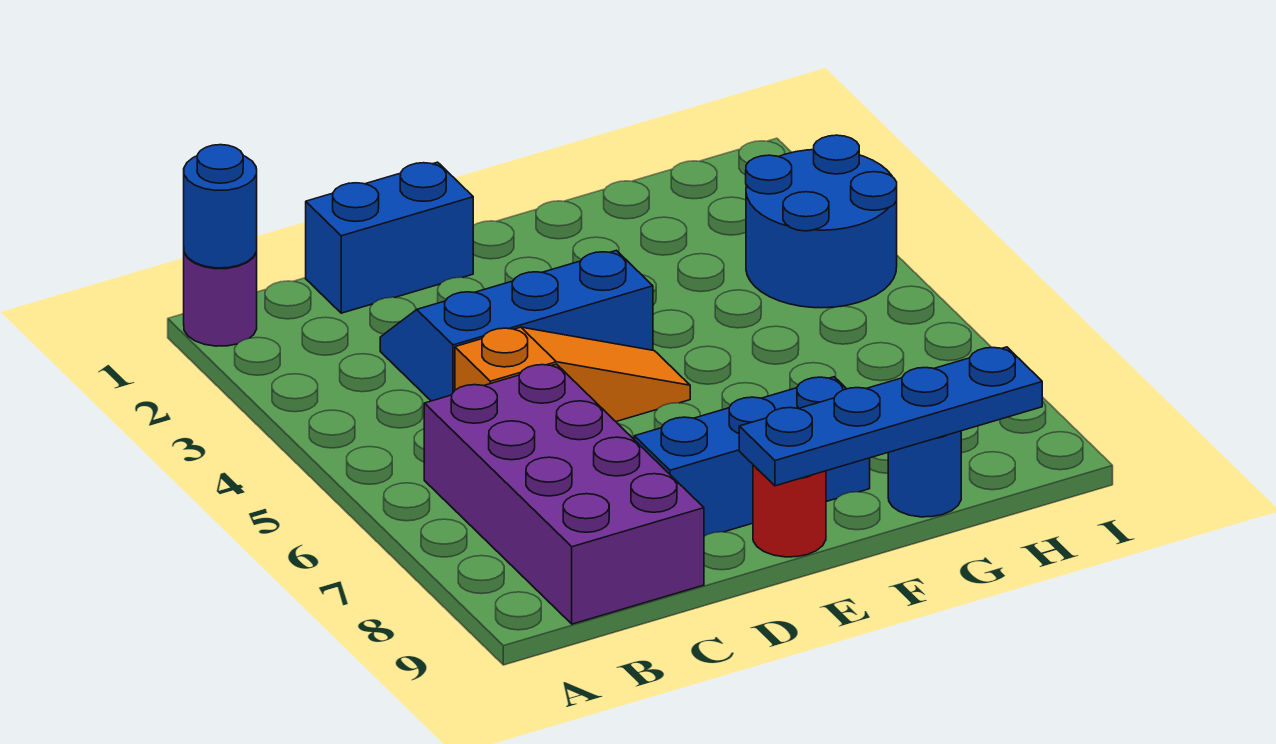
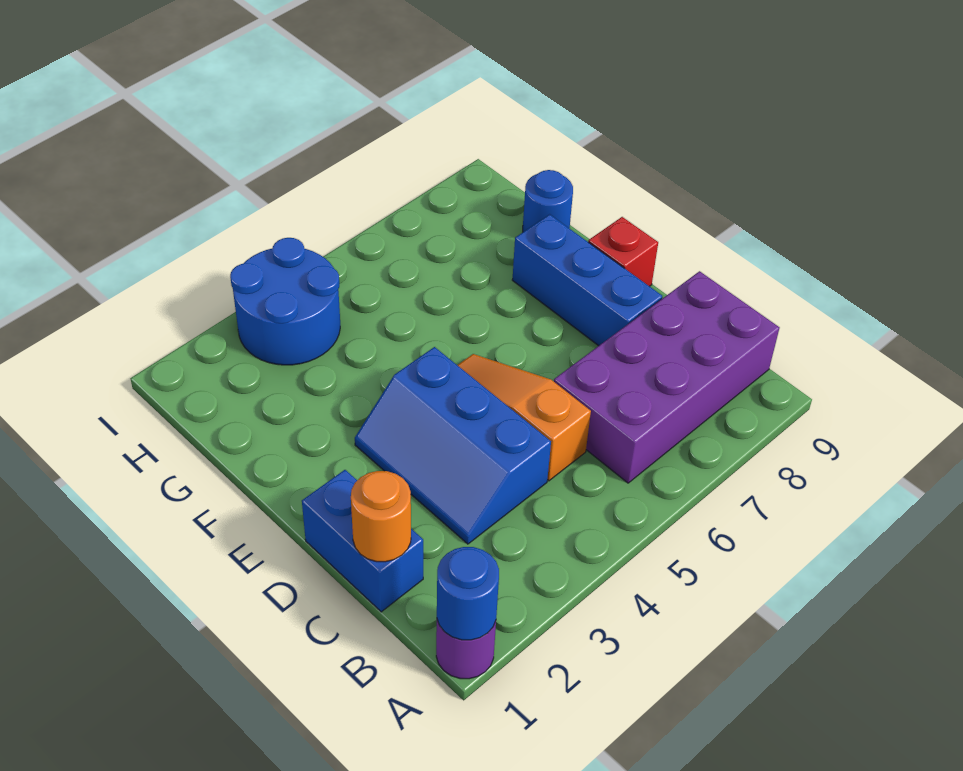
none -> orange 1x1 round brick [351,471,411,562]
red 1x1 round brick [753,465,826,557] -> red 1x1 brick [588,217,658,286]
blue 1x4 plate [739,347,1042,486] -> none

